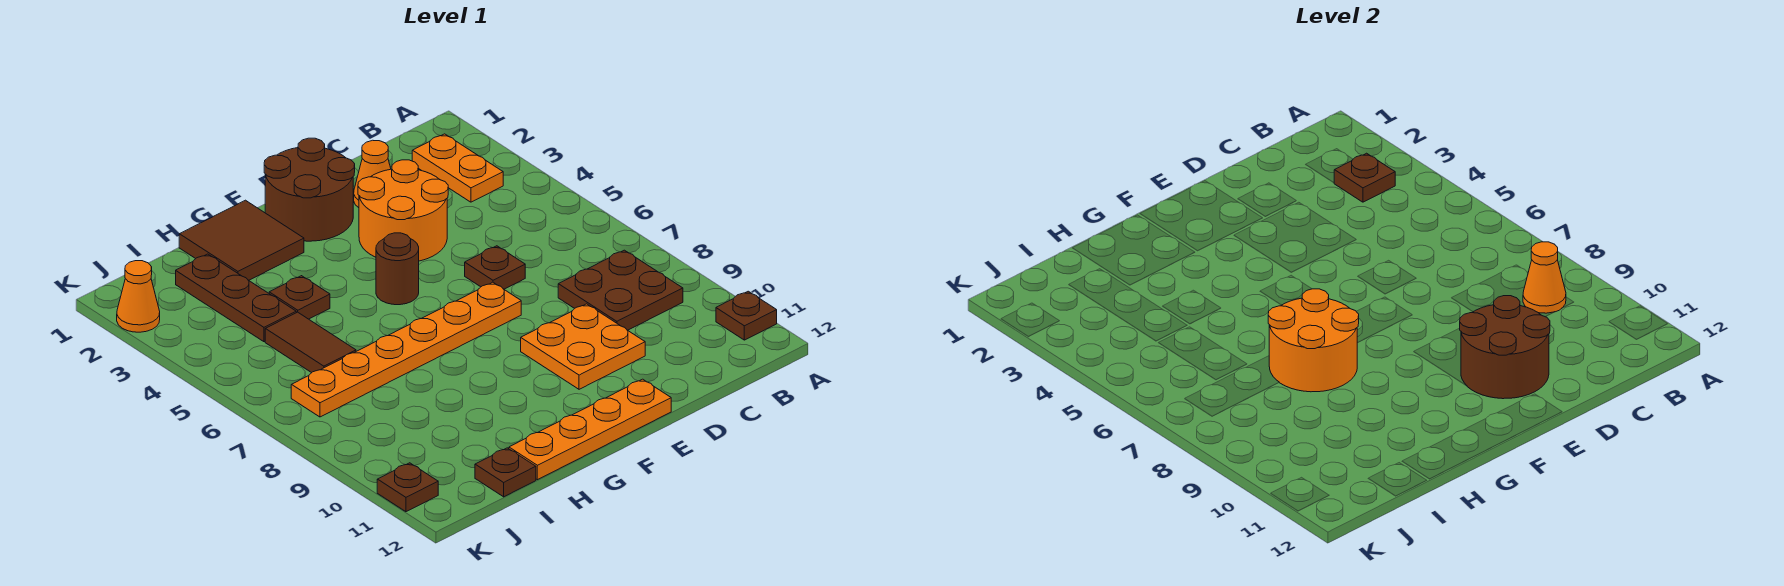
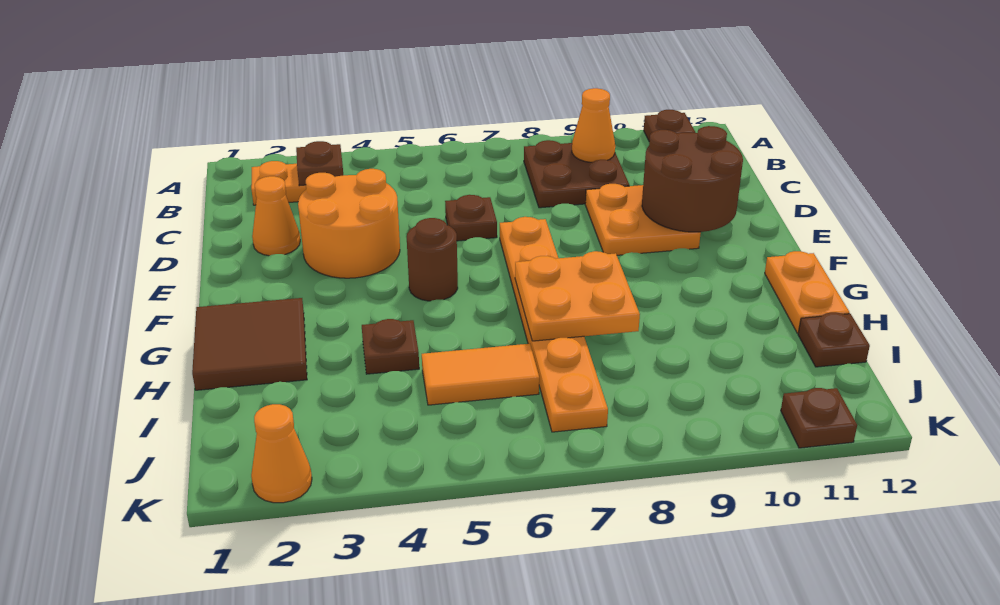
brown 2x2 round brick [264,138,355,241] -> none
orange 1x4 plate [509,379,671,480] -> orange 1x2 plate [765,251,850,333]
orange 2x2 round brick [1268,289,1359,392] -> orange 2x2 plate [515,251,640,341]
brown 1x3 plate [176,254,296,342] -> none
brown 1x2 tile [265,312,356,373] -> orange 1x2 tile [422,344,539,405]

